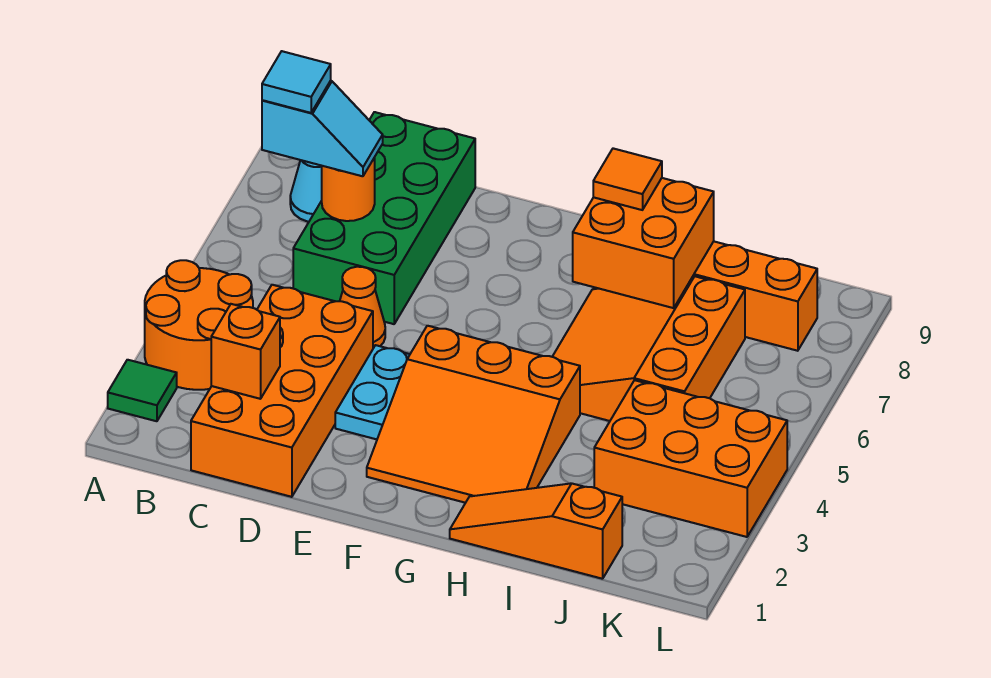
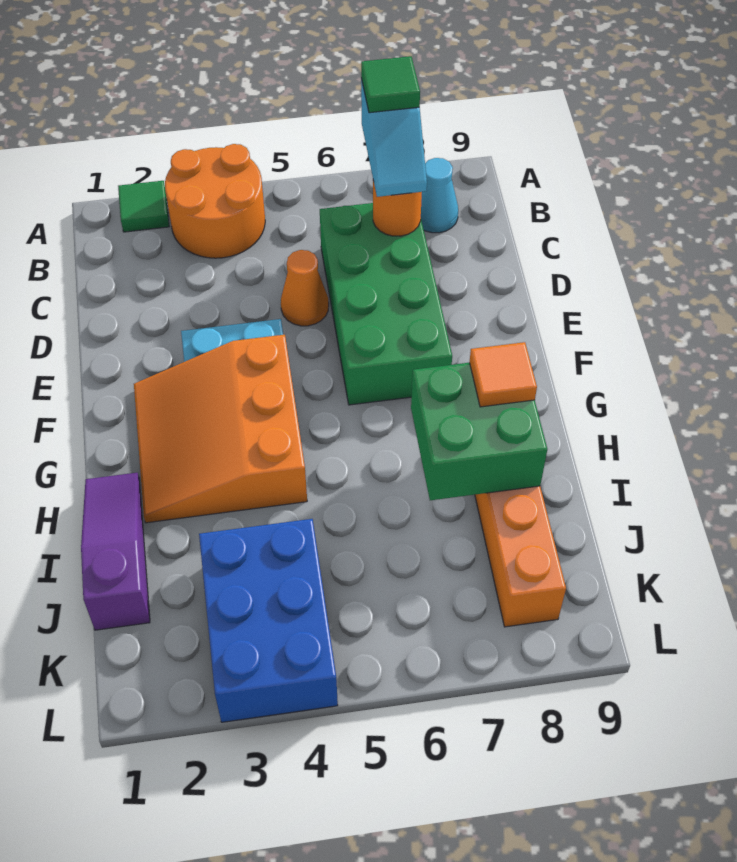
cyan 1x1 tile [262,51,331,113] -> green 1x1 tile [361,56,420,113]
orange 2x4 brick [191,285,373,497] -> none
orange 1x1 brick [211,304,280,399] -> none
green 2x4 brick [293,112,475,324] -> green 2x4 brick turned to [320,203,452,405]
orange 1x3 slope [450,483,622,579] -> purple 1x3 slope [81,473,150,630]
orange 3x3 slope [552,276,745,421] -> none
orange 2x2 brick [573,178,714,308] -> green 2x2 brick [411,363,547,500]
orange 2x3 brick [594,380,787,537] -> blue 2x3 brick [199,519,338,722]

